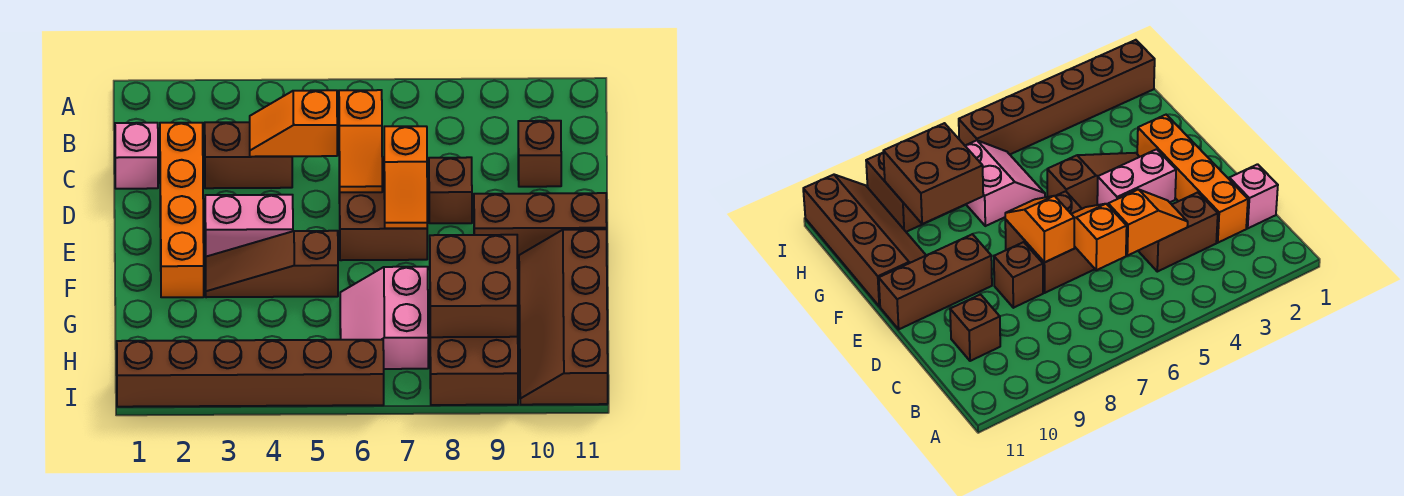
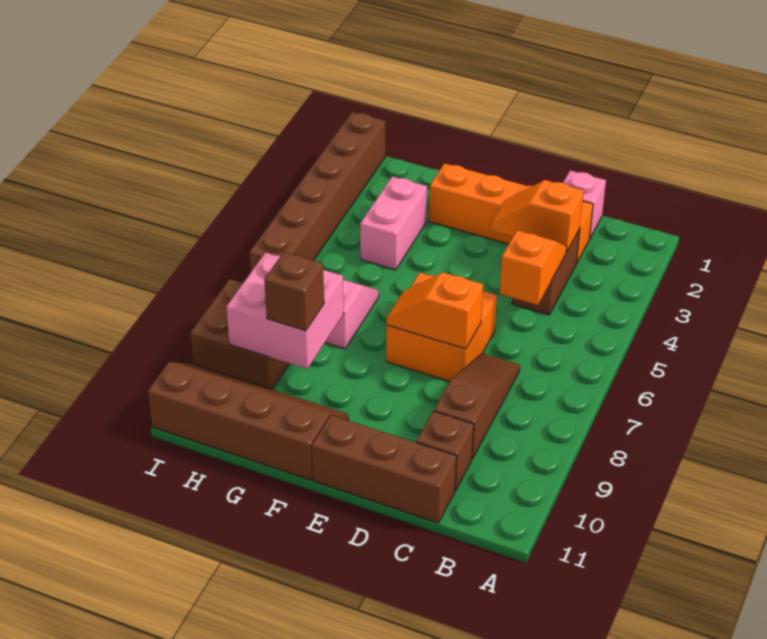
orange 1x2 slope [339,90,382,192] -> orange 1x2 slope moved to [490,180,584,252]
brown 2x2 brick [339,158,427,260] -> orange 2x2 brick [386,272,497,381]
brown 1x1 brick [429,157,472,223] -> brown 1x1 brick moved to [264,252,324,331]
pink 1x2 brick [205,195,293,257] -> pink 1x2 brick moved to [360,176,427,270]
brown 1x3 brick [474,193,607,259] -> brown 1x3 brick turned to [312,415,457,523]
brown 1x3 slope [206,231,338,297] -> brown 1x3 slope moved to [434,353,520,459]
brown 2x2 brick [430,235,518,337] -> pink 2x2 brick [226,253,344,369]

